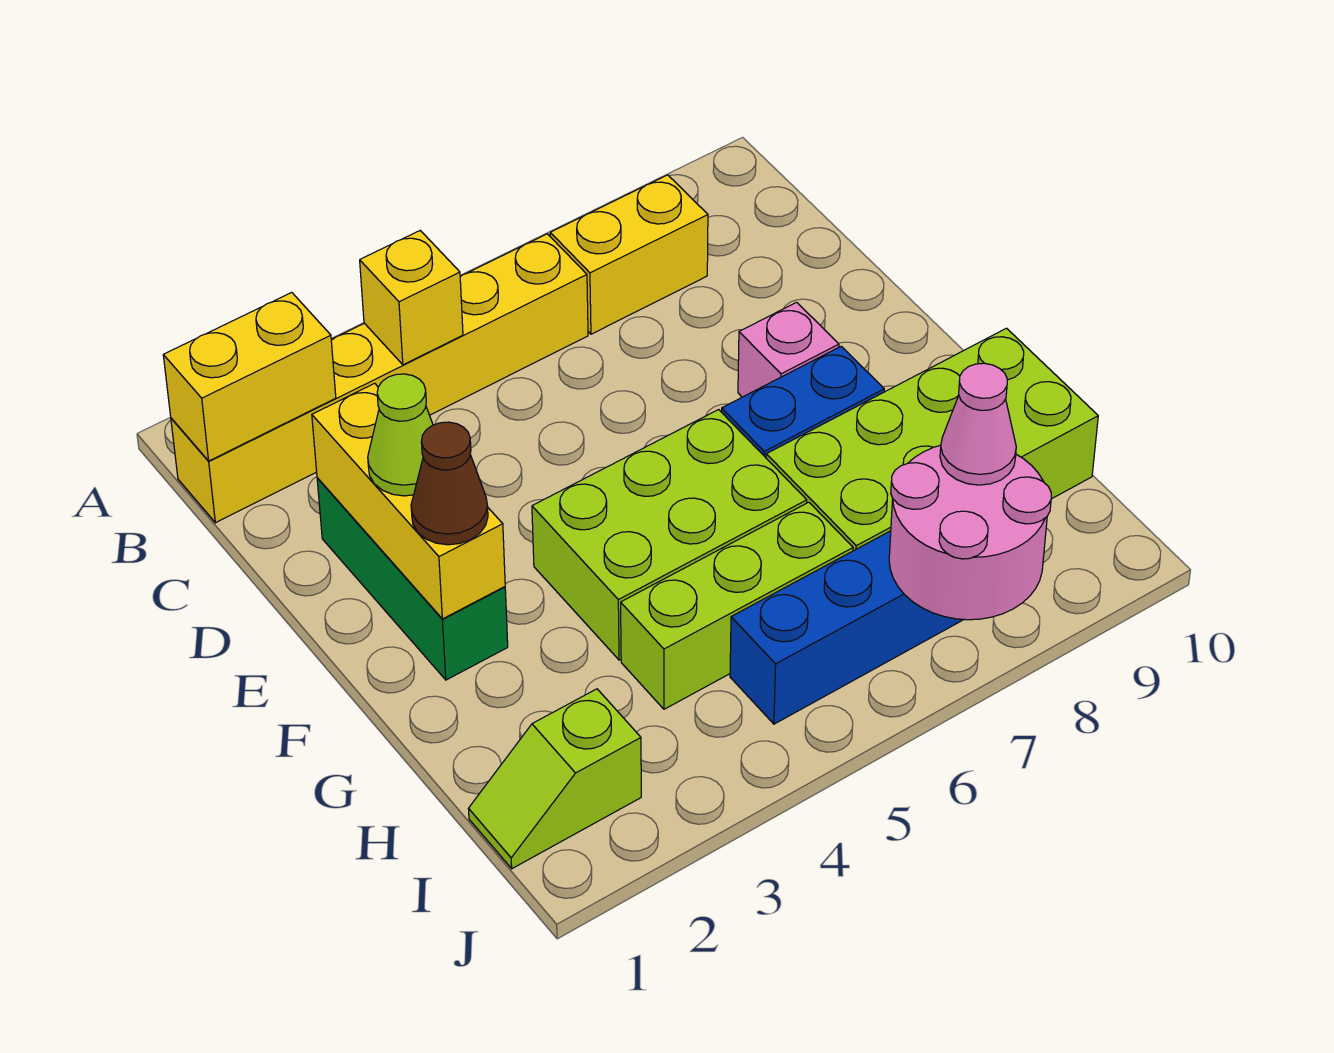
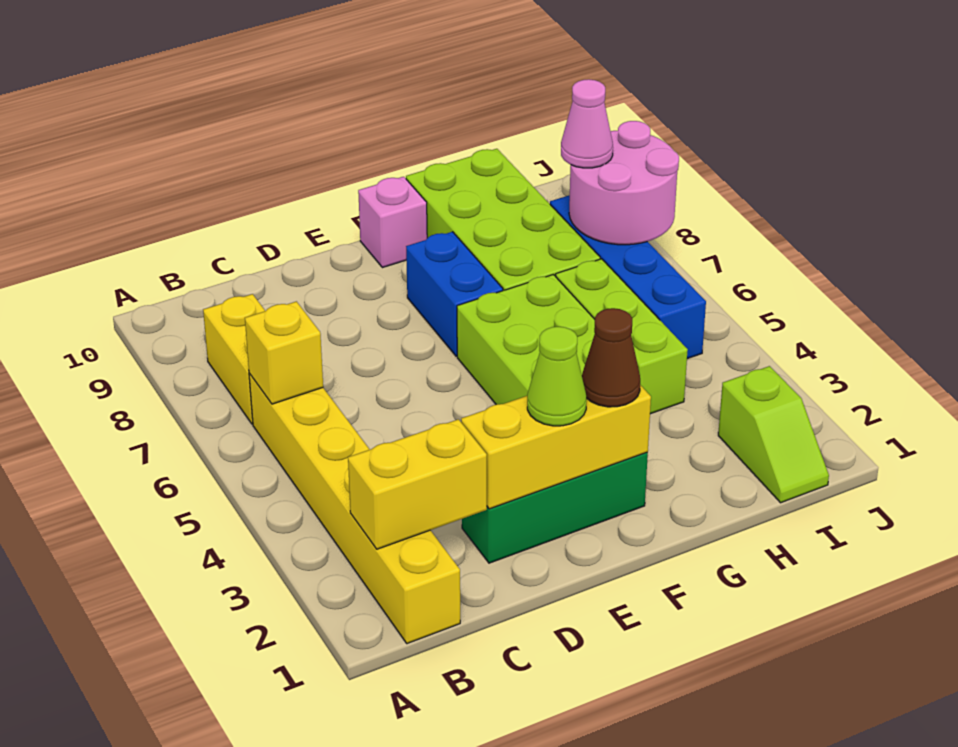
yellow 1x2 brick [163,293,336,461] -> yellow 1x2 brick turned to [348,419,487,549]
yellow 1x1 brick [360,231,463,365] -> yellow 1x1 brick moved to [245,301,323,404]
pink 1x1 brick [738,302,839,397] -> pink 1x1 brick moved to [358,177,427,268]

